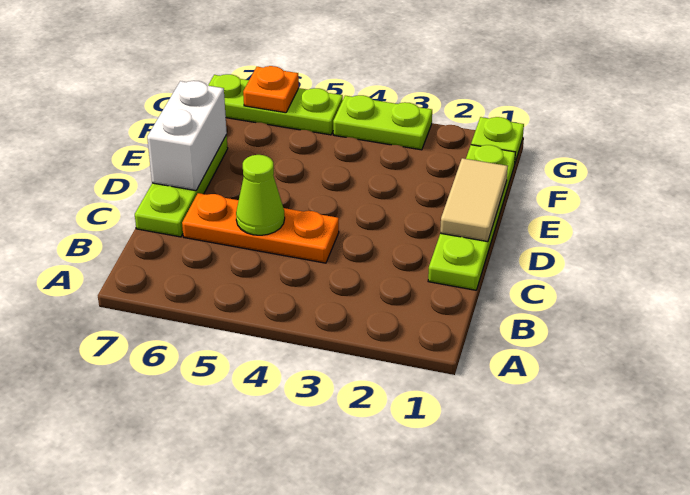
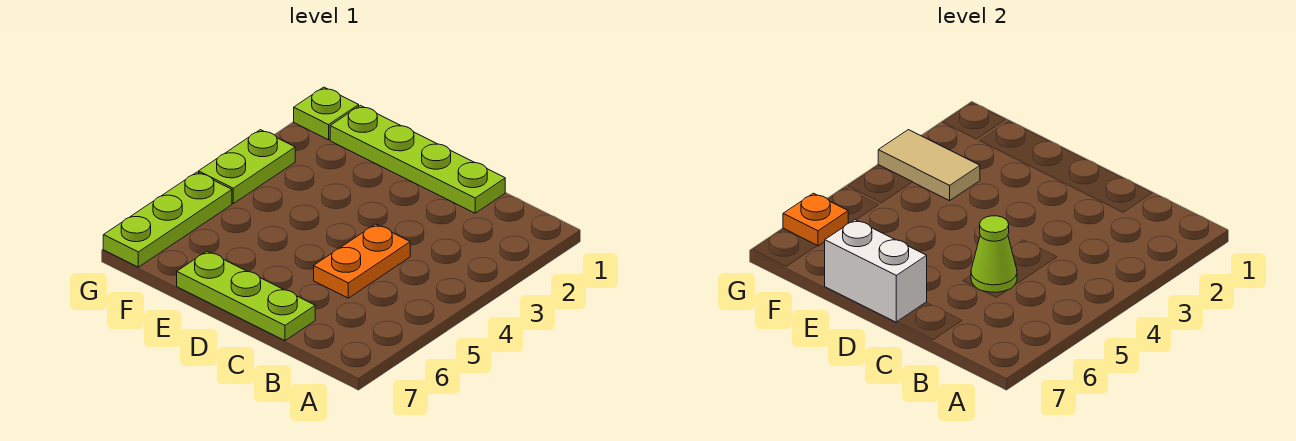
orange 1x3 plate [182,193,339,263] -> orange 1x2 plate [314,224,410,298]
tan 1x2 tile [440,158,508,242] -> tan 1x2 tile moved to [878,130,980,201]

